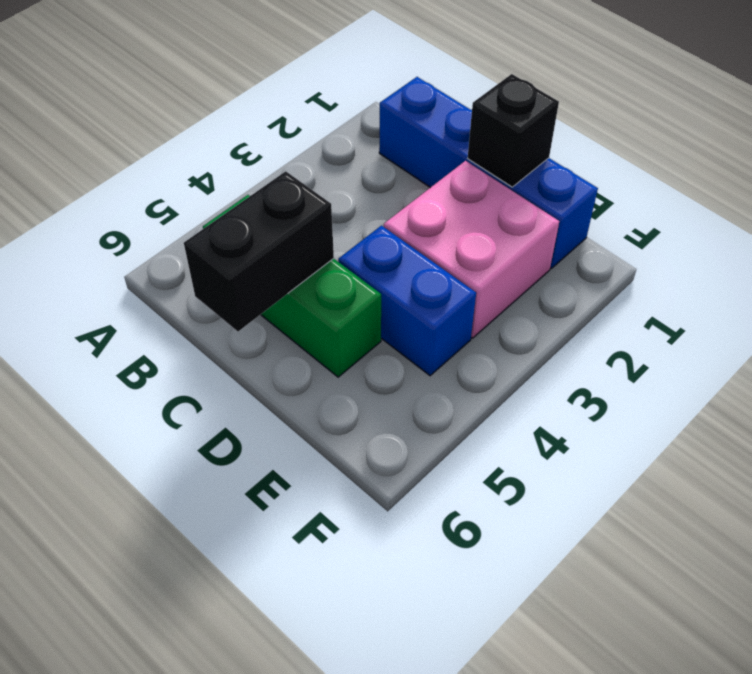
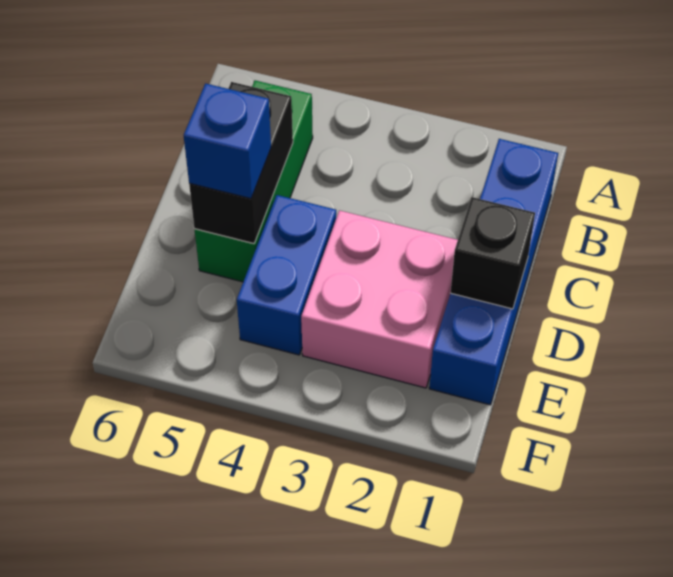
black 1x2 brick [184,171,334,331] -> black 1x2 brick turned to [189,82,293,244]
none -> blue 1x1 brick [184,84,271,199]

